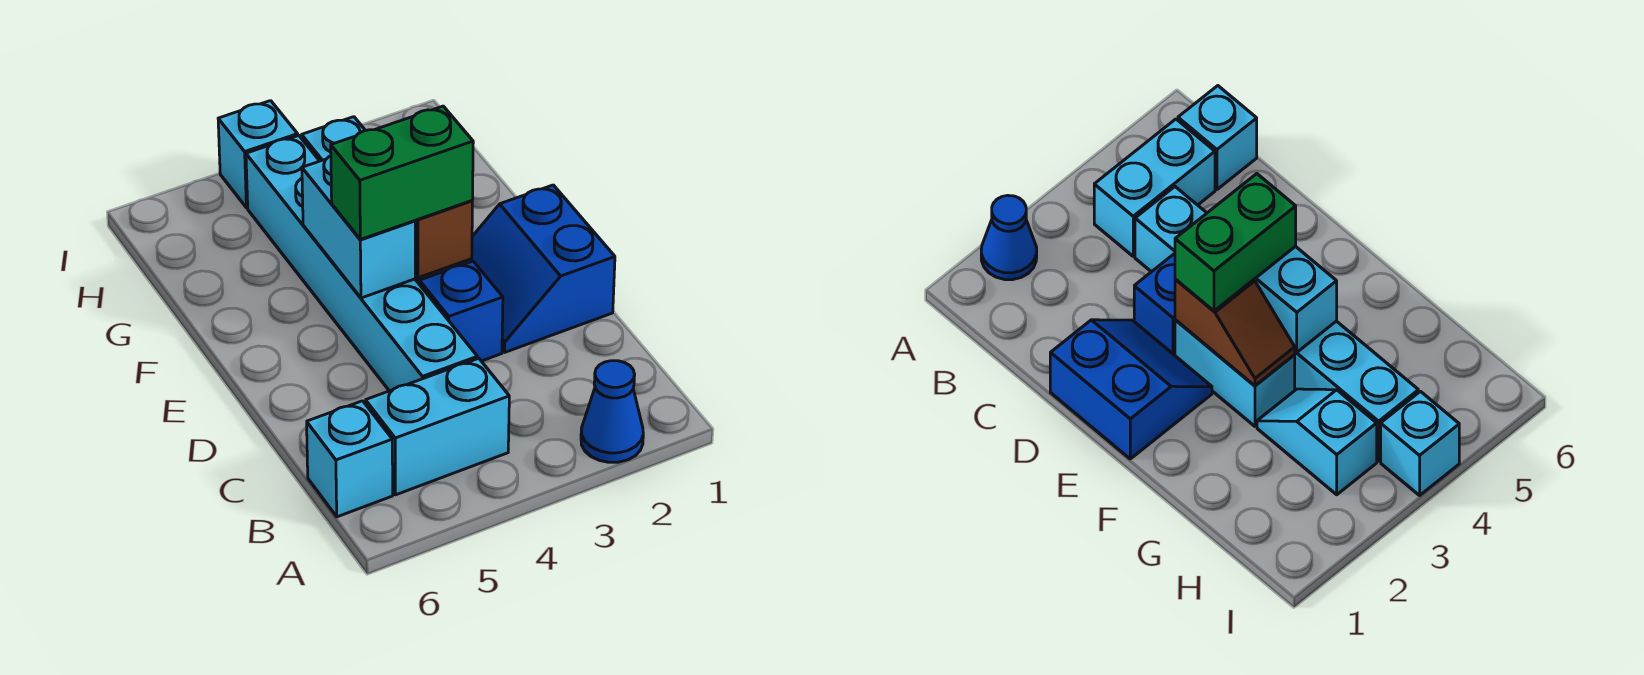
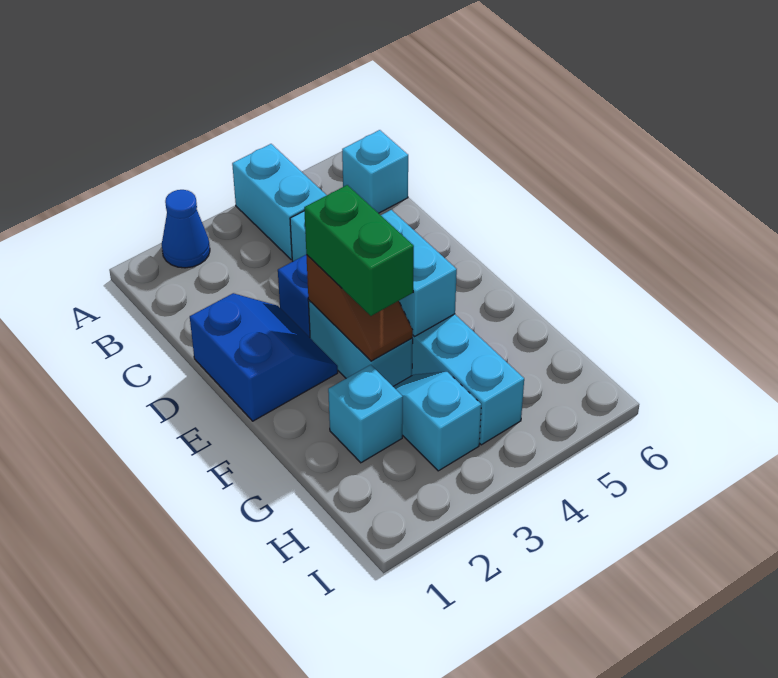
cyan 1x2 brick [366,358,509,495] -> cyan 1x2 brick turned to [232,144,327,259]
green 1x2 brick [331,106,473,240] -> green 1x2 brick turned to [304,185,414,316]
cyan 1x1 brick [218,101,298,208] -> cyan 1x1 brick moved to [328,365,403,463]

